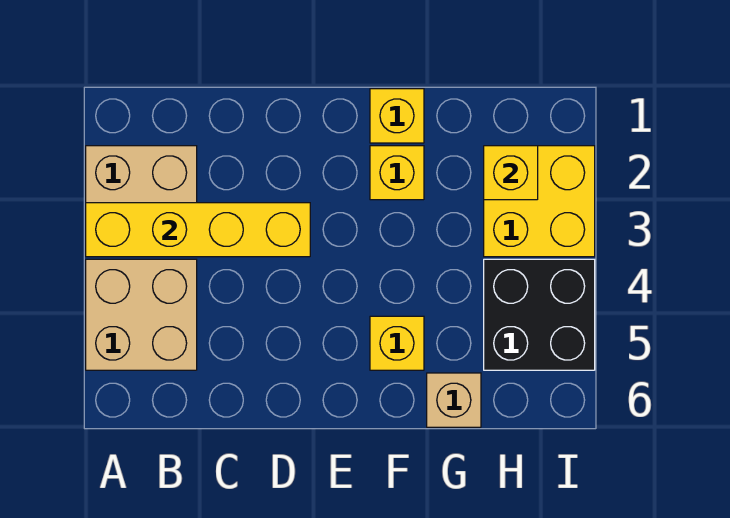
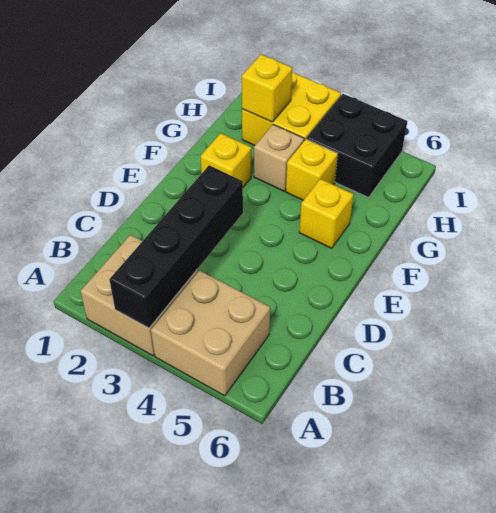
yellow 1x4 brick [86,203,310,257] -> black 1x4 brick [109,165,243,328]
yellow 1x1 brick [370,89,424,143] -> yellow 1x1 brick moved to [286,139,338,200]
tan 1x1 brick [427,373,481,427] -> tan 1x1 brick moved to [254,125,304,191]

